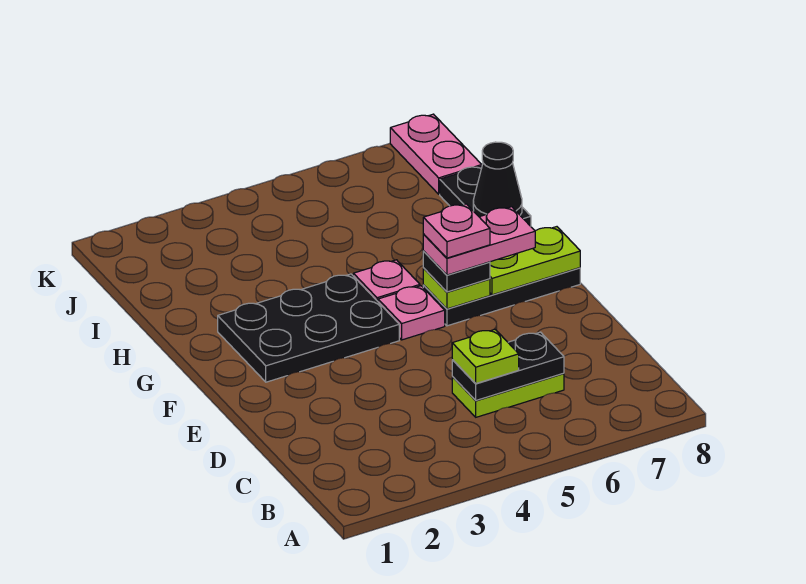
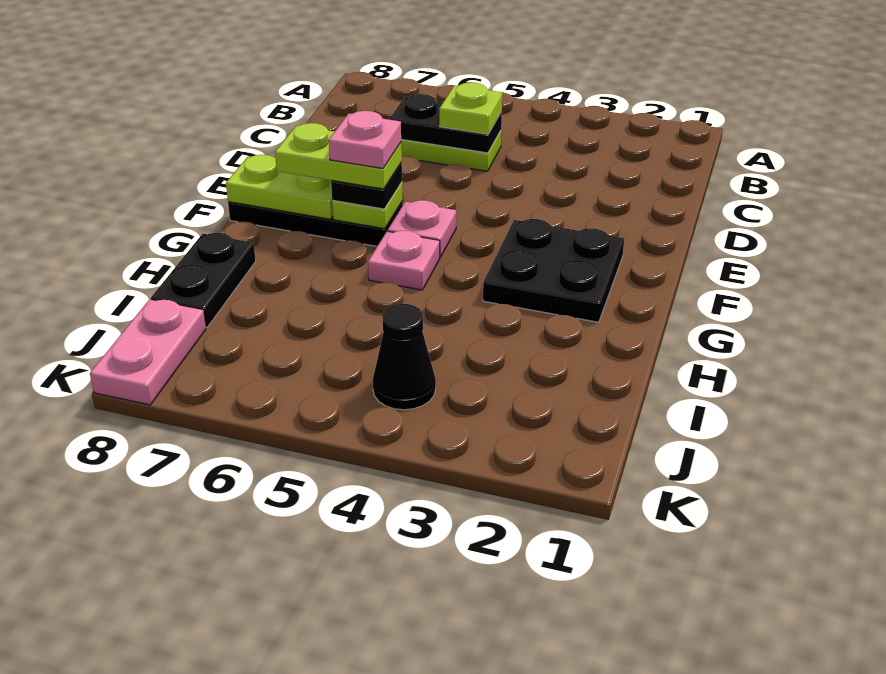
black 2x3 plate [218,274,399,382] -> black 2x2 plate [483,219,624,322]
pink 1x2 plate [423,207,535,275] -> lime 1x2 plate [275,123,402,189]
black 1x1 cone [473,142,522,217] -> black 1x1 cone moved to [373,304,436,410]

